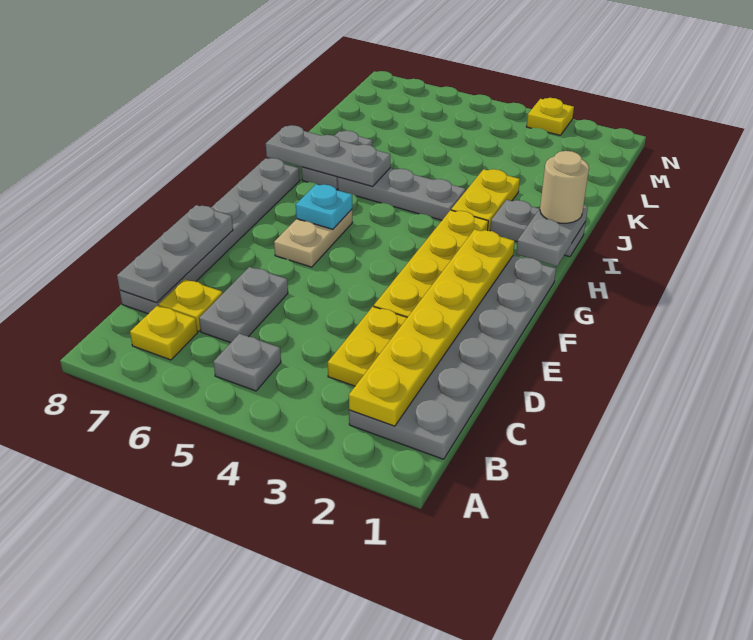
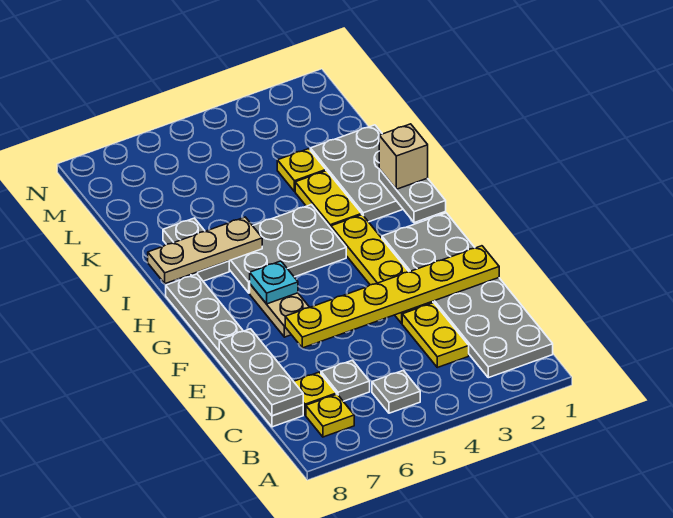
yellow 1x6 plate [349,229,515,426] -> yellow 1x6 plate turned to [285,246,499,348]
grey 1x2 plate [199,267,288,343] -> grey 1x1 plate [321,360,370,401]
grey 1x2 plate [490,200,586,257] -> grey 2x3 plate [310,125,403,222]
tan 1x1 round brick [540,151,589,223] -> tan 1x1 brick [379,124,428,189]
grey 1x3 plate [338,168,465,220] -> grey 2x3 plate [229,205,346,293]
grey 1x3 plate [266,125,390,186] -> tan 1x3 plate [148,217,262,284]
yellow 1x1 plate [526,98,574,135] -> yellow 1x1 plate moved to [277,149,326,192]

